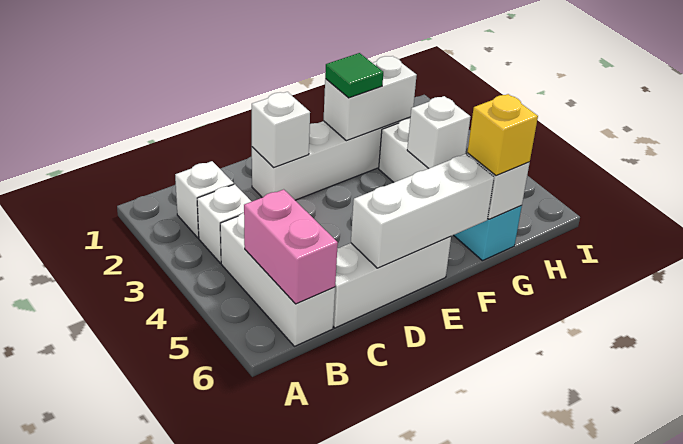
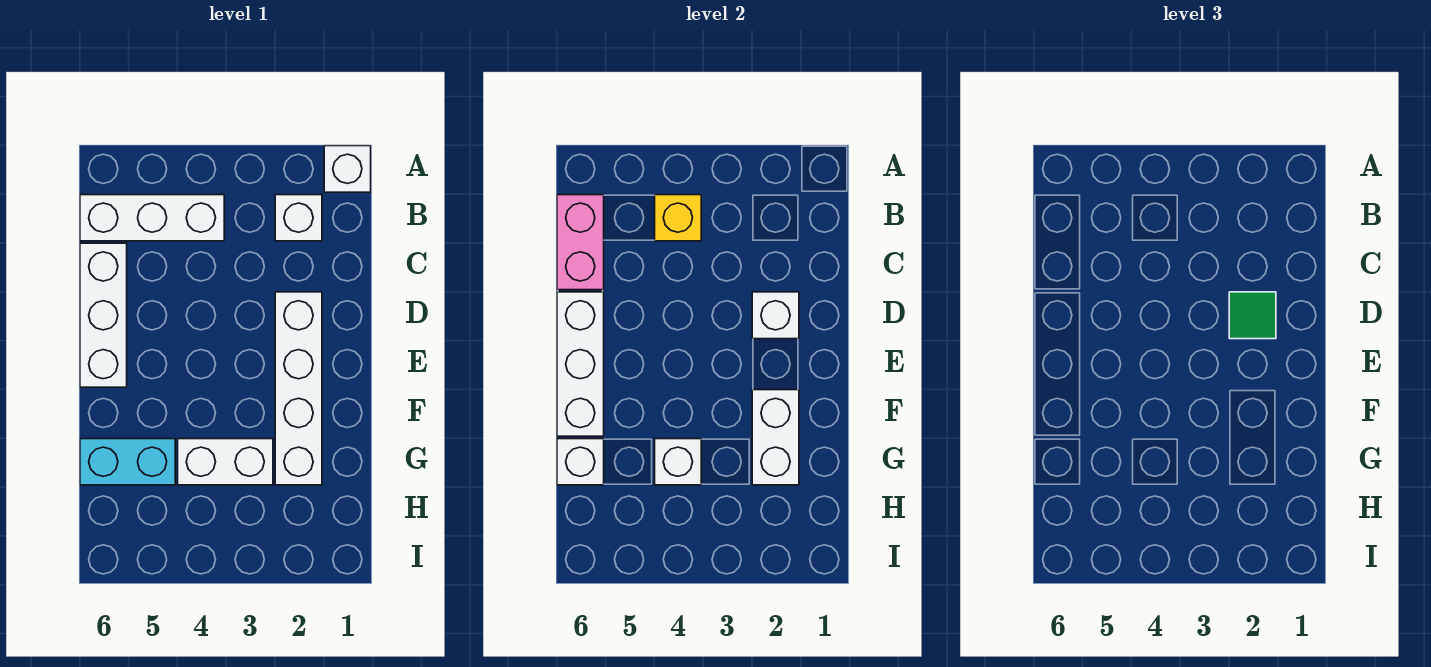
white 1x1 brick [197,184,252,263] -> white 1x1 brick moved to [324,146,371,192]
pink 1x2 brick [244,189,338,304] -> pink 1x2 brick turned to [557,195,604,290]
green 1x1 tile [325,53,383,98] -> green 1x1 tile moved to [1229,292,1276,339]
yellow 1x1 brick [467,94,538,176] -> yellow 1x1 brick moved to [655,195,701,241]

